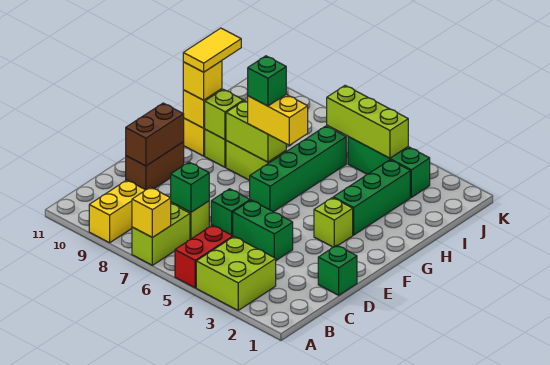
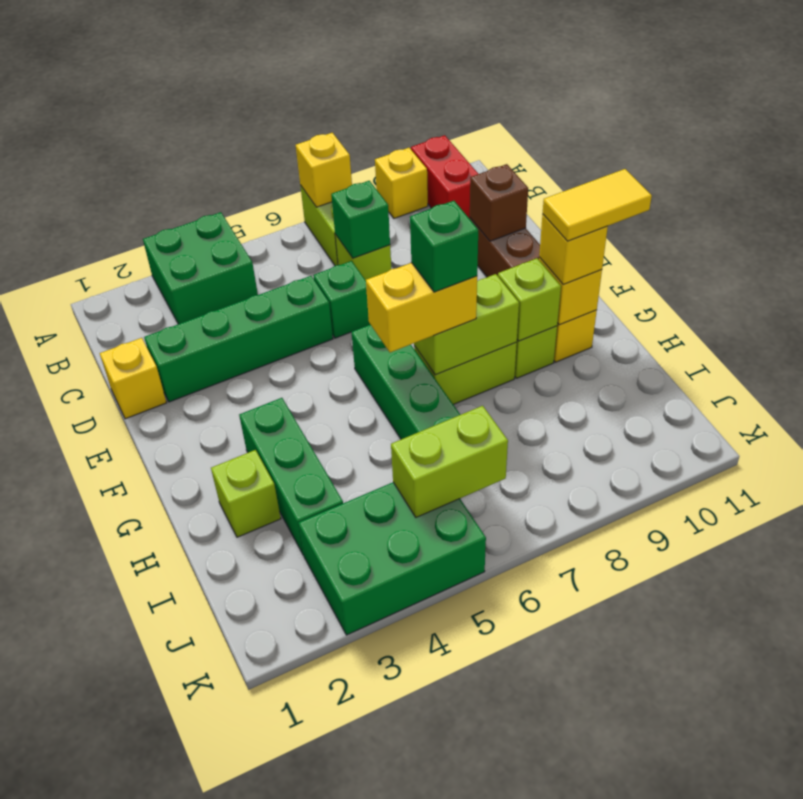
lime 2x2 brick [196,237,276,310] -> green 2x2 brick [143,212,258,324]
red 1x2 brick [175,225,233,288] -> red 1x2 brick moved to [411,135,478,219]
yellow 1x2 brick [89,180,145,243] -> yellow 1x1 brick [375,148,428,218]
green 1x1 brick [318,245,357,295] -> yellow 1x1 brick [100,338,167,419]
green 1x2 brick [233,200,293,260] -> green 1x4 brick [144,276,333,402]
brown 1x2 brick [126,103,184,166] -> brown 1x1 brick [470,164,528,241]
lime 1x1 brick [314,198,353,247] -> lime 1x1 brick moved to [211,450,281,537]
yellow 1x2 tile [183,28,241,72] -> yellow 1x2 tile turned to [543,169,652,241]
green 1x3 brick [348,137,430,197] -> green 2x3 brick [299,482,486,635]
lime 1x3 brick [327,86,408,158] -> lime 1x2 brick [391,406,508,517]

